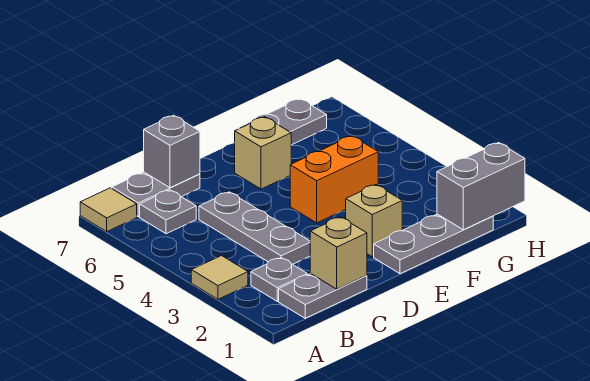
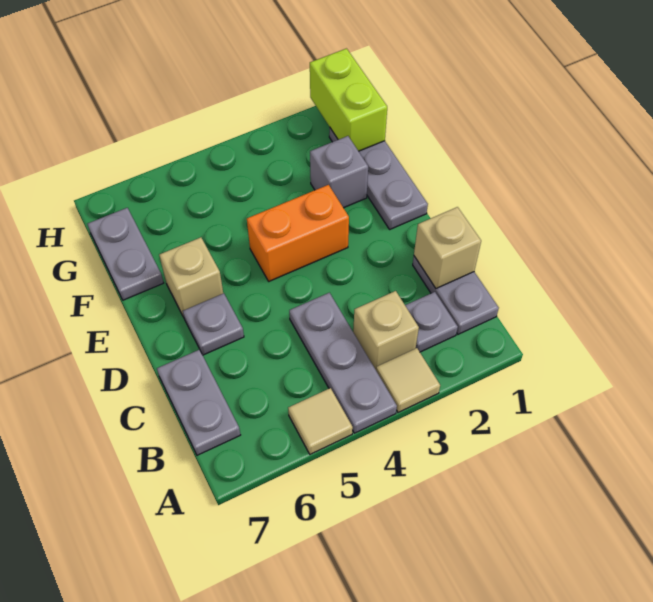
tan 1x1 tile [80,188,137,232] -> tan 1x1 tile moved to [288,388,353,454]
grey 1x1 plate [140,190,196,234] -> grey 1x1 plate moved to [183,293,244,355]
grey 1x3 plate [199,192,310,264] -> grey 1x3 plate turned to [289,293,397,433]
grey 1x1 brick [144,115,200,188] -> grey 1x1 brick moved to [310,136,368,208]
tan 1x1 brick [346,185,402,257] -> tan 1x1 brick moved to [353,291,419,370]
orange 1x2 brick [290,136,378,223] -> orange 1x2 brick turned to [247,185,349,281]
grey 1x2 brick [437,143,525,230] -> lime 1x2 brick [310,49,387,151]

